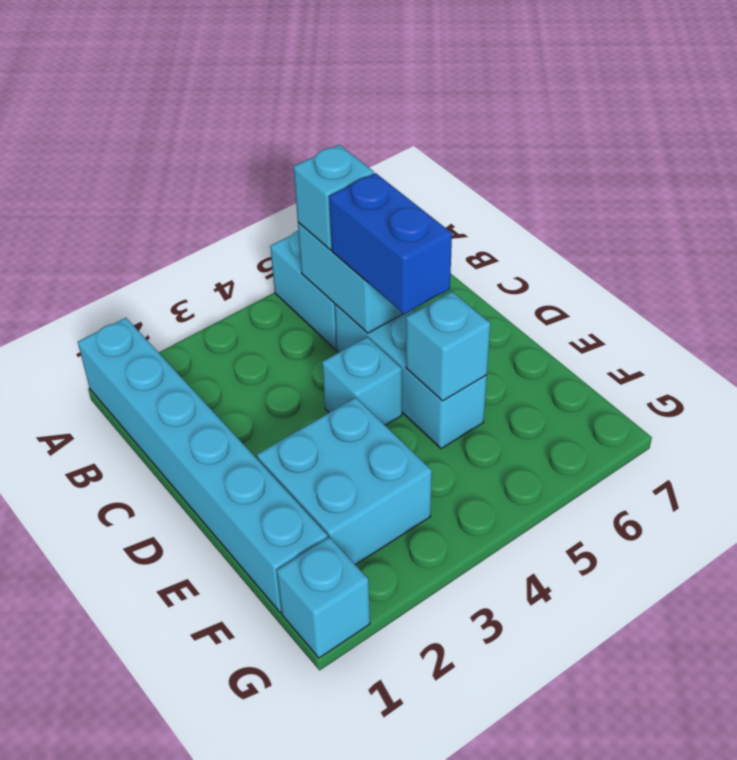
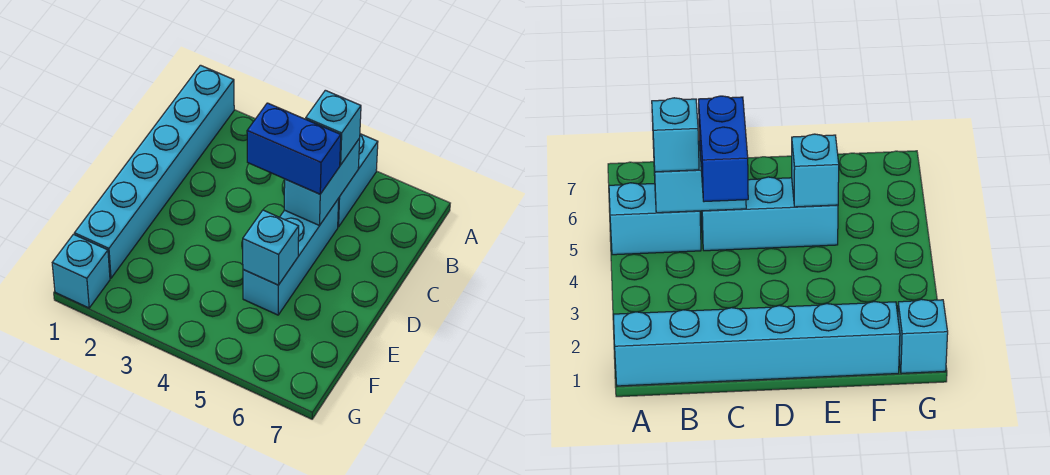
blue 1x2 brick [329,173,452,314] -> blue 1x2 brick turned to [247,103,341,194]
cyan 1x1 brick [322,337,402,426] -> none
cyan 2x2 brick [257,398,432,565] -> none

